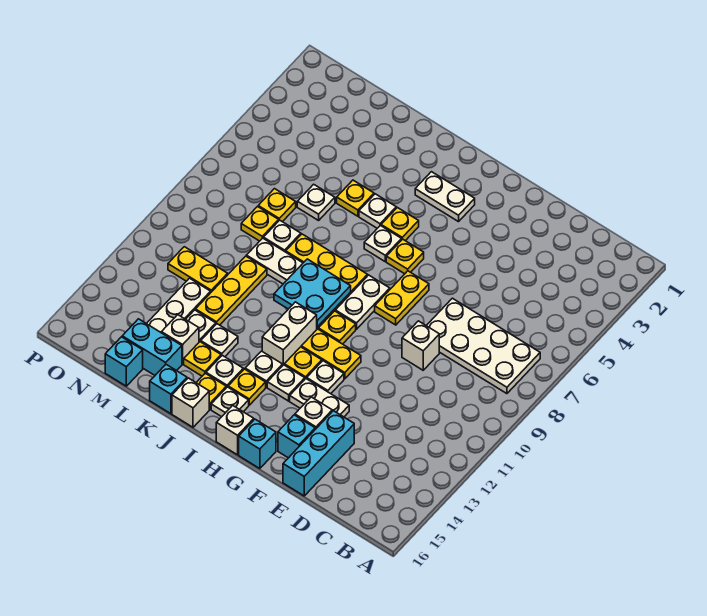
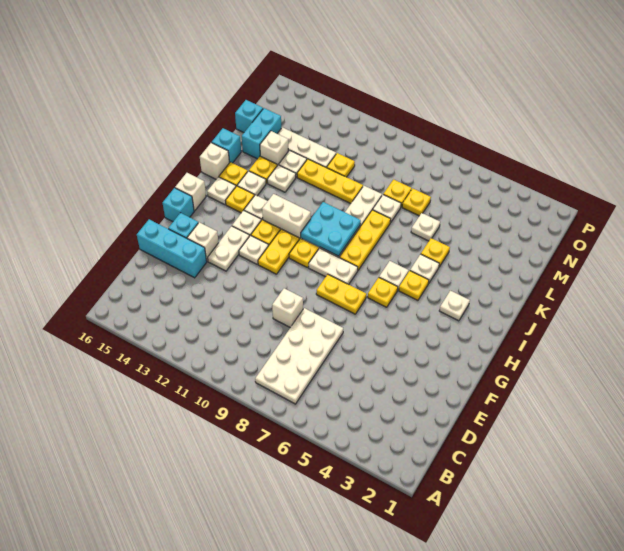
white 1x2 plate [415,172,475,222] -> white 1x1 plate [439,291,470,321]
yellow 1x2 plate [168,247,228,292] -> yellow 1x1 plate [327,153,355,177]

